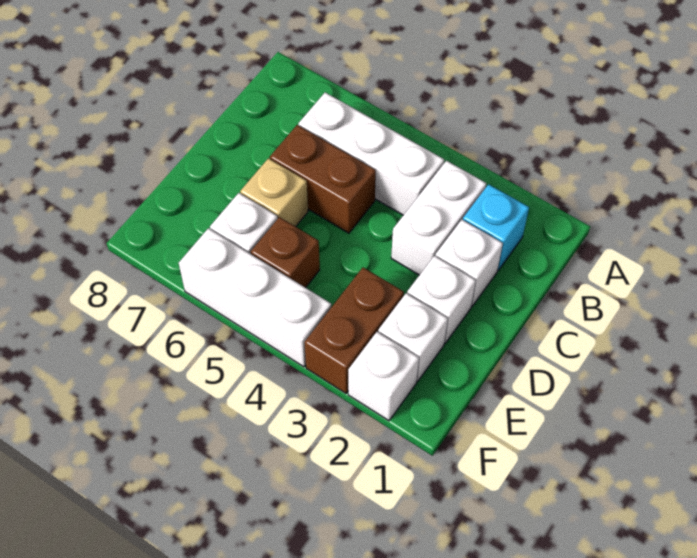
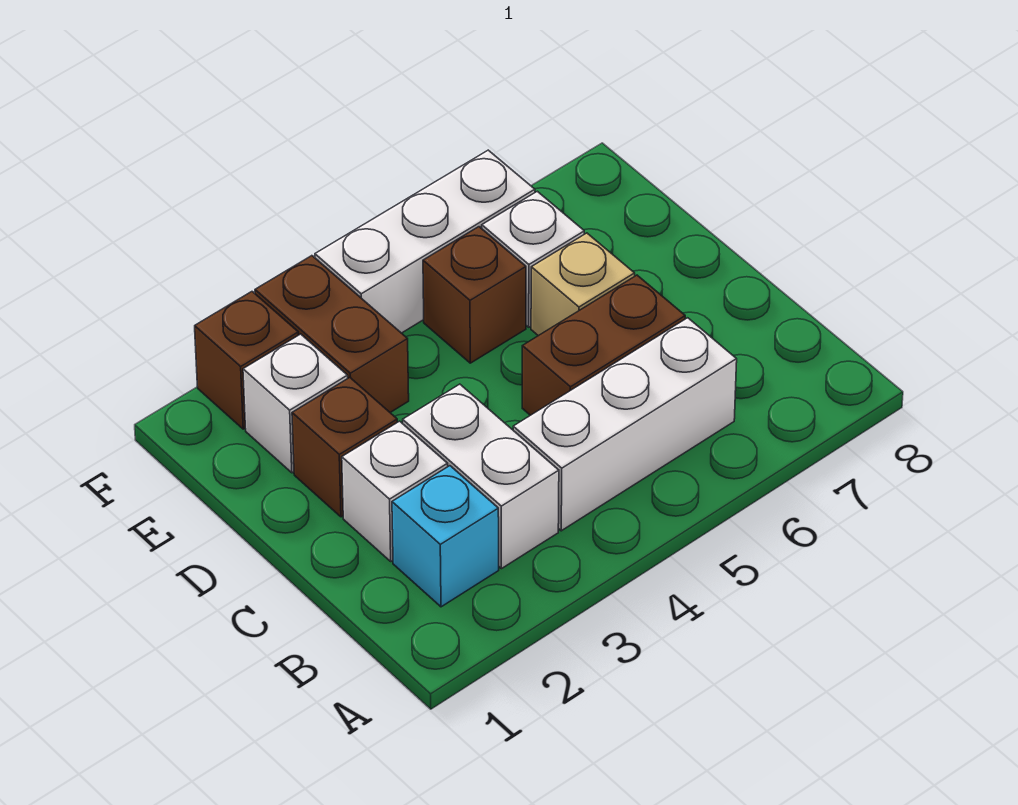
white 1x1 brick [407,256,476,343] -> brown 1x1 brick [292,378,397,517]
white 1x1 brick [348,332,419,421] -> brown 1x1 brick [195,292,298,429]

